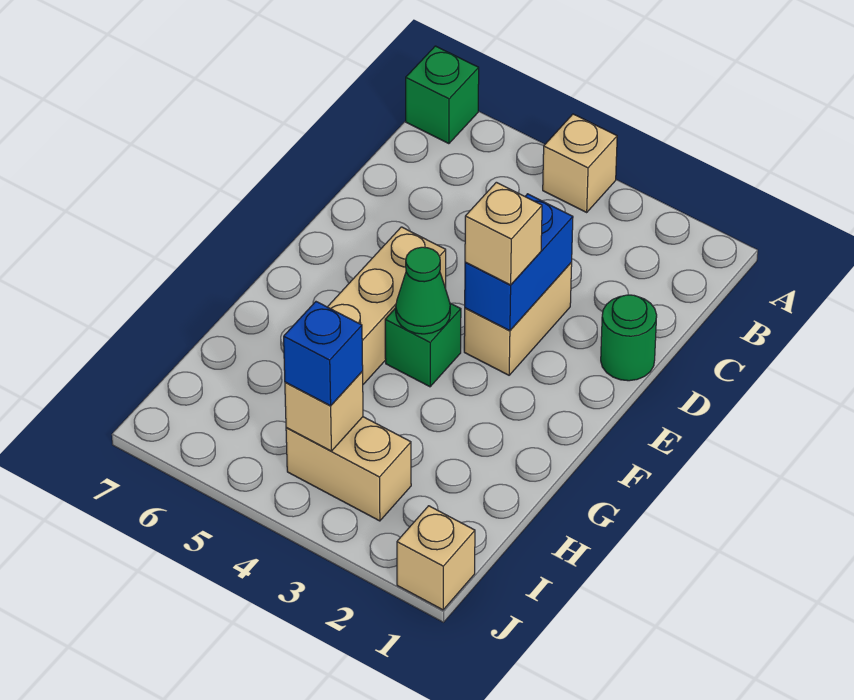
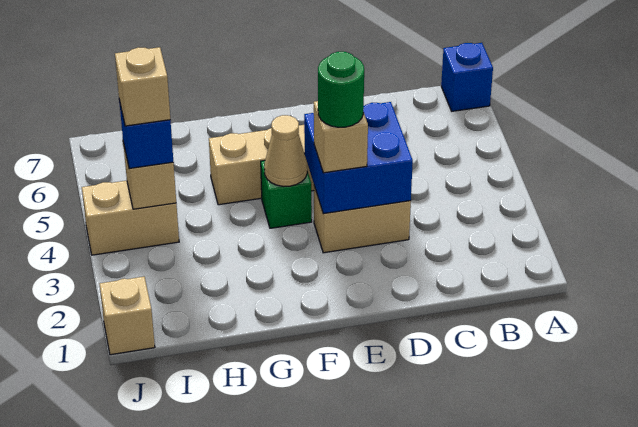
tan 1x1 brick [543,114,617,212] -> tan 1x1 brick moved to [115,47,170,126]
green 1x1 brick [406,46,479,144] -> blue 1x1 brick [441,43,493,111]
green 1x1 round brick [601,295,657,381] -> green 1x1 round brick moved to [318,52,364,127]
blue 1x2 brick [465,194,573,331] -> blue 2x2 brick [304,102,413,214]
green 1x1 cone [396,247,450,334] -> tan 1x1 cone [264,115,307,186]
tan 1x2 brick [286,417,411,521] -> tan 1x2 brick turned to [82,181,179,255]

